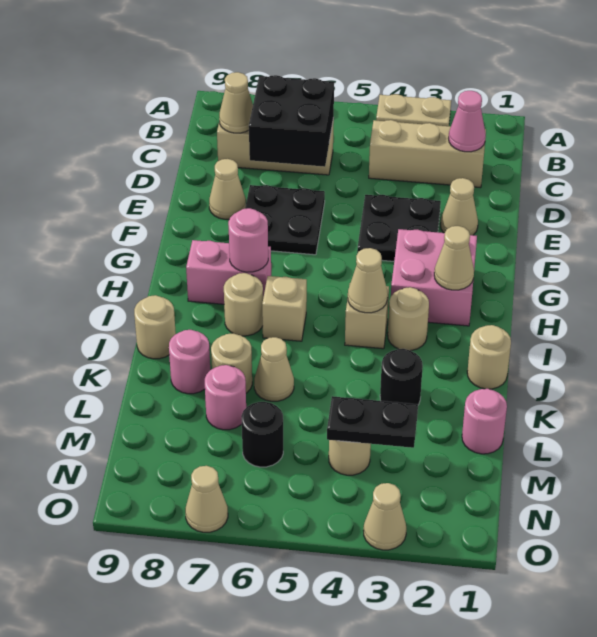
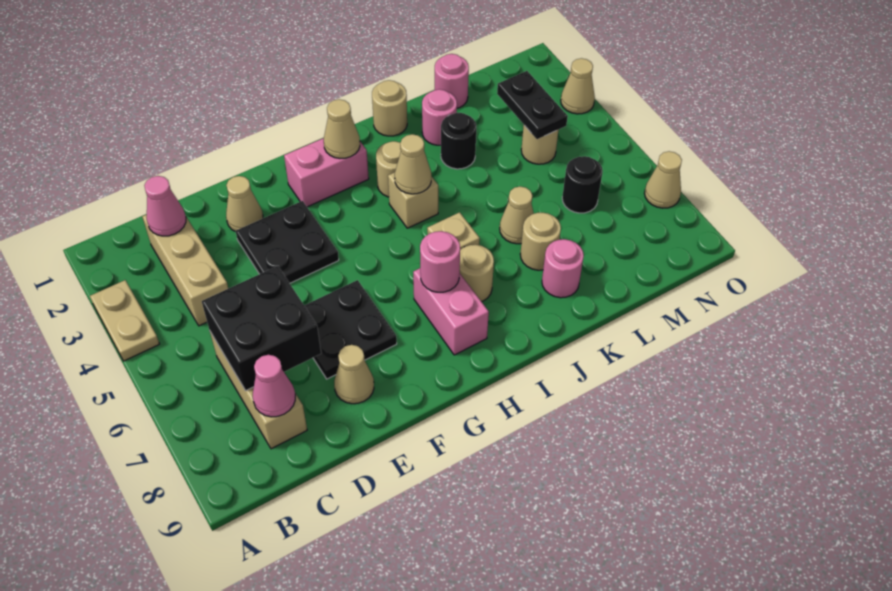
tan 1x1 cone [219,72,253,133] -> pink 1x1 cone [253,355,295,417]
pink 2x2 brick [391,229,477,326] -> pink 1x2 brick [284,138,369,207]
tan 1x1 round brick [134,295,176,359] -> none
pink 1x1 round brick [205,365,246,430] -> pink 1x1 round brick moved to [422,89,457,145]

